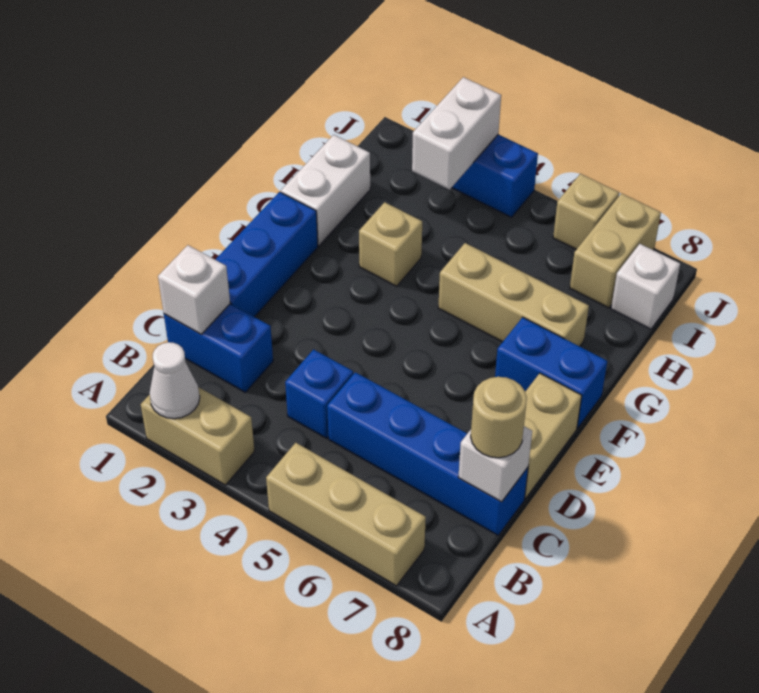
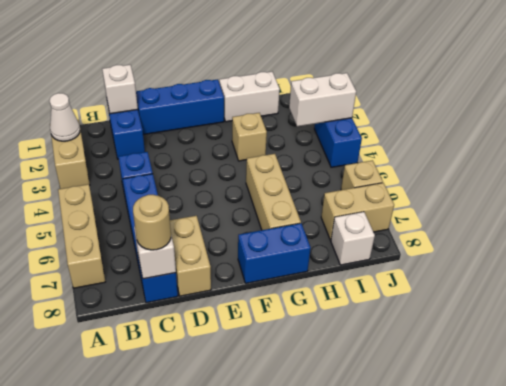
tan 1x2 brick [524,373,582,499] -> tan 1x2 brick turned to [170,216,211,296]
blue 1x2 brick [495,317,607,428] -> blue 1x2 brick turned to [238,223,311,283]

